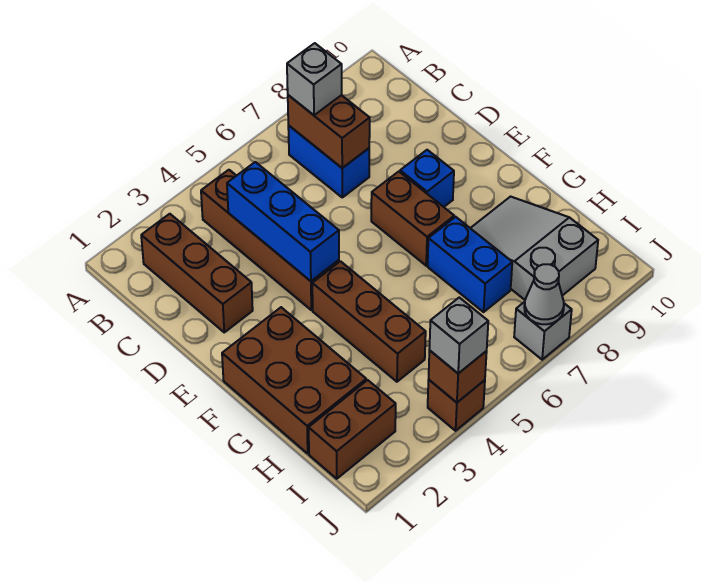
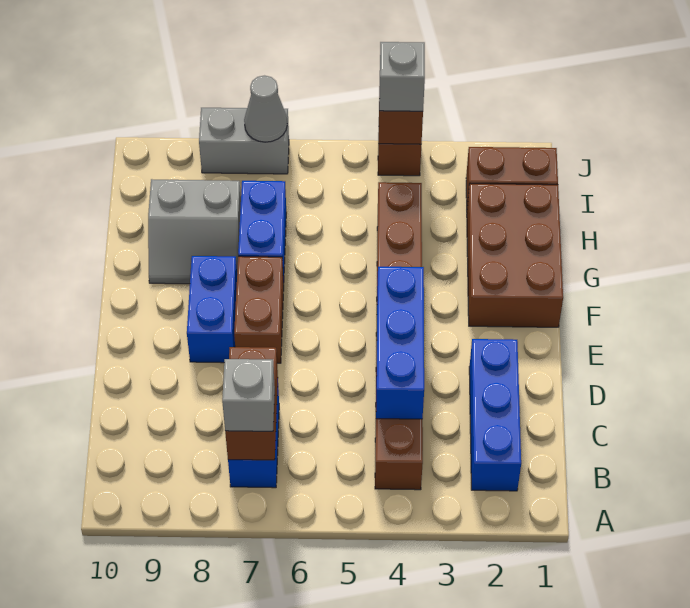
brown 1x3 brick [141,214,253,332] -> blue 1x3 brick [469,339,521,491]
blue 1x1 brick [400,150,454,207] -> blue 1x2 brick [187,256,237,363]
grey 2x3 slope [471,197,598,300] -> grey 2x2 slope [148,179,241,284]
grey 1x1 brick [514,302,572,360] -> grey 1x2 brick [199,108,289,174]

